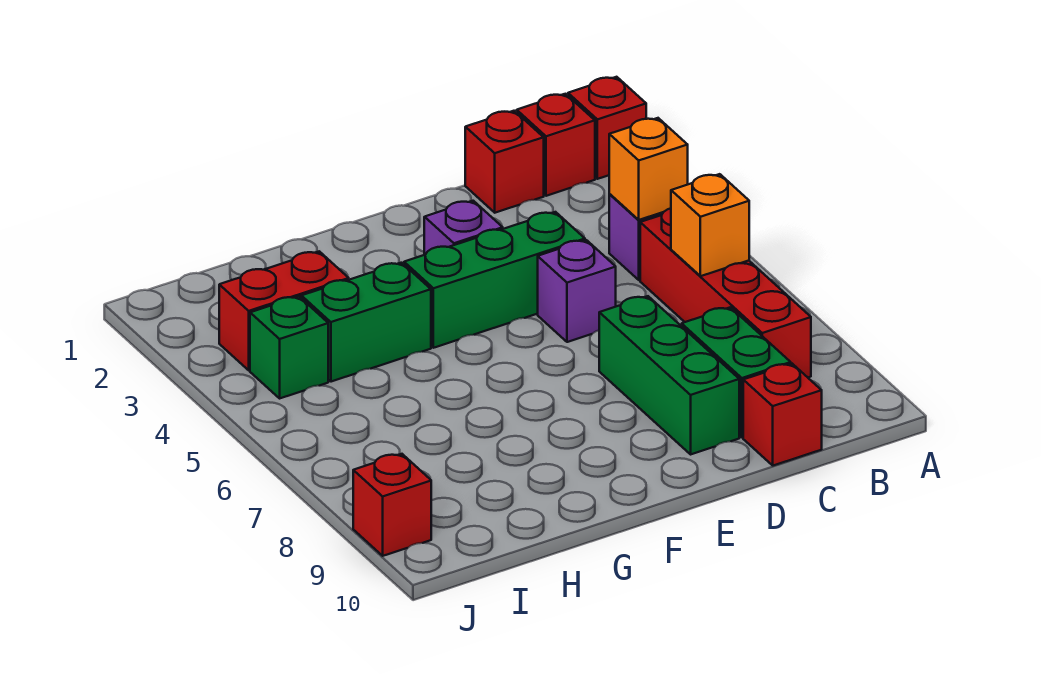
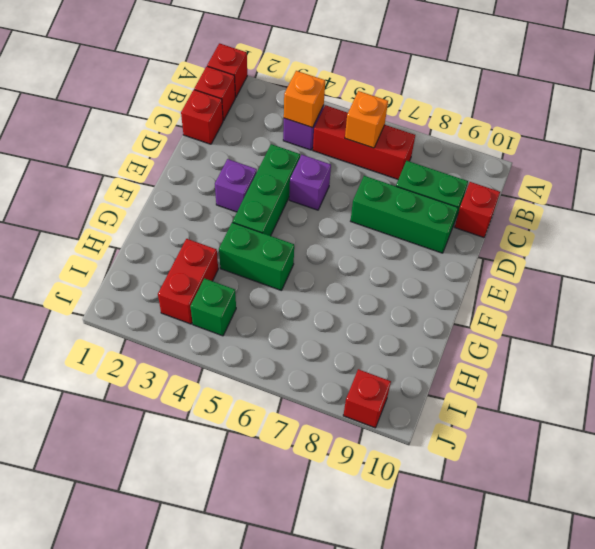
red 1x4 brick [640,208,811,377] -> red 1x3 brick [313,105,415,179]
green 1x2 brick [301,263,431,382] -> green 1x2 brick turned to [219,222,294,291]

